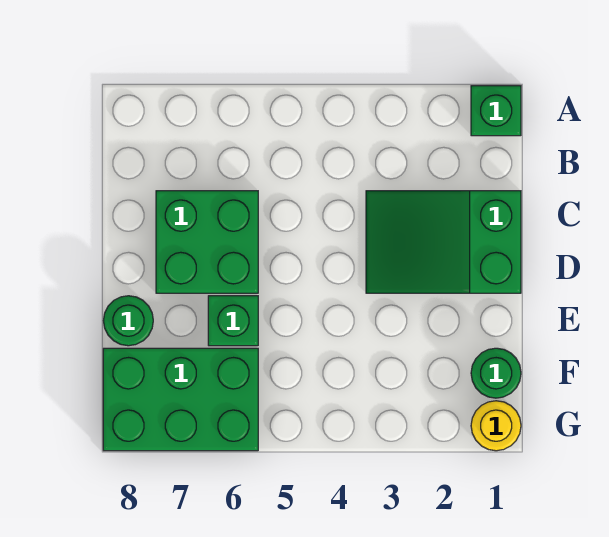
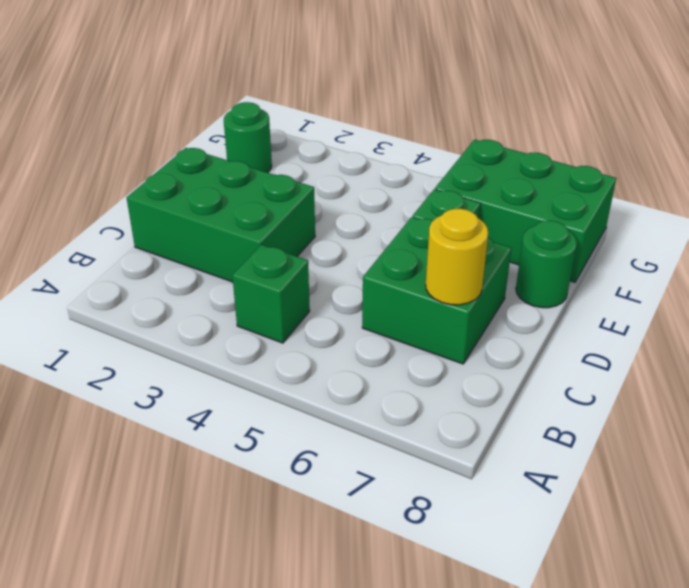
green 1x1 brick [471,86,521,136] -> green 1x1 brick moved to [232,245,310,343]
green 2x3 slope [366,191,521,293] -> green 2x3 brick [127,148,315,282]
yellow 1x1 round brick [471,401,521,451] -> yellow 1x1 round brick moved to [426,209,488,305]

